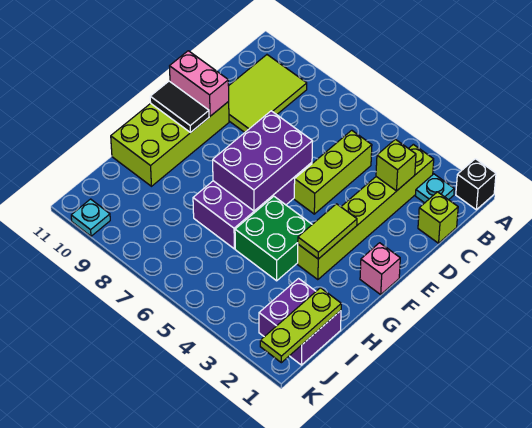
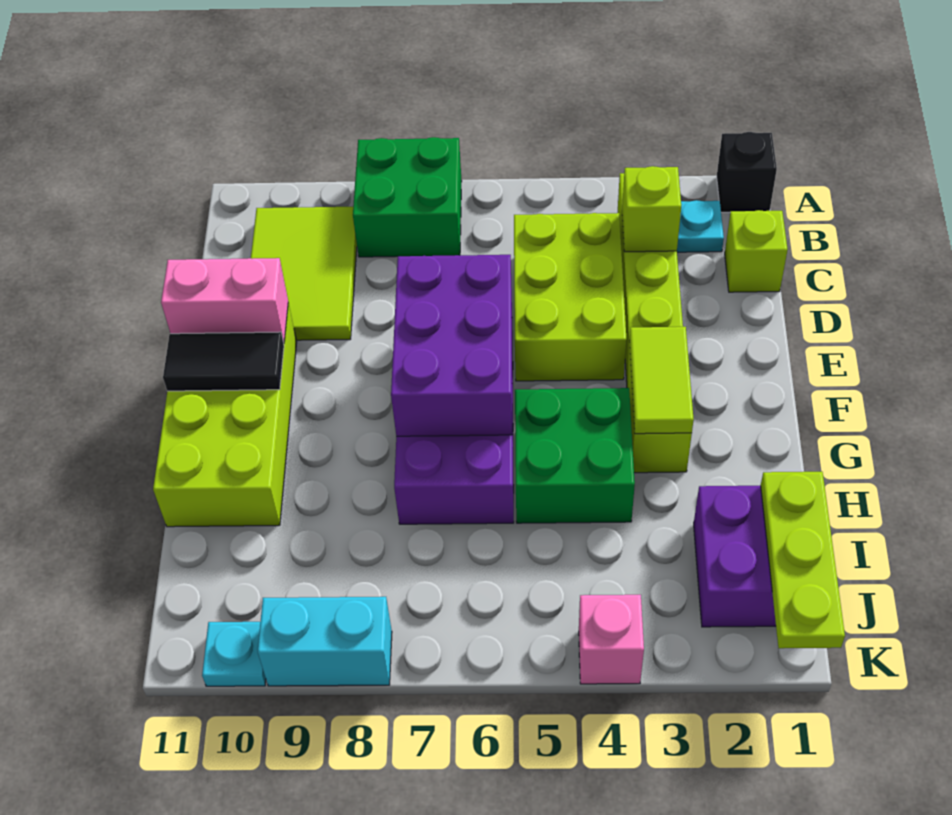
none -> green 2x2 brick [353,137,462,257]
lime 1x3 brick [294,130,372,214] -> lime 2x3 brick [514,213,626,381]
pink 1x1 brick [360,243,400,294] -> pink 1x1 brick moved to [579,595,644,684]
none -> cyan 1x2 brick [258,596,392,686]

